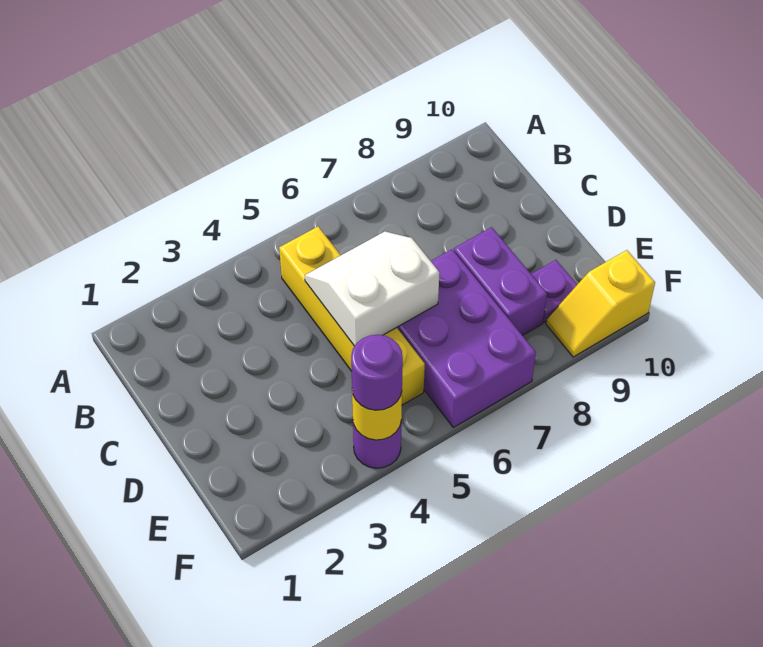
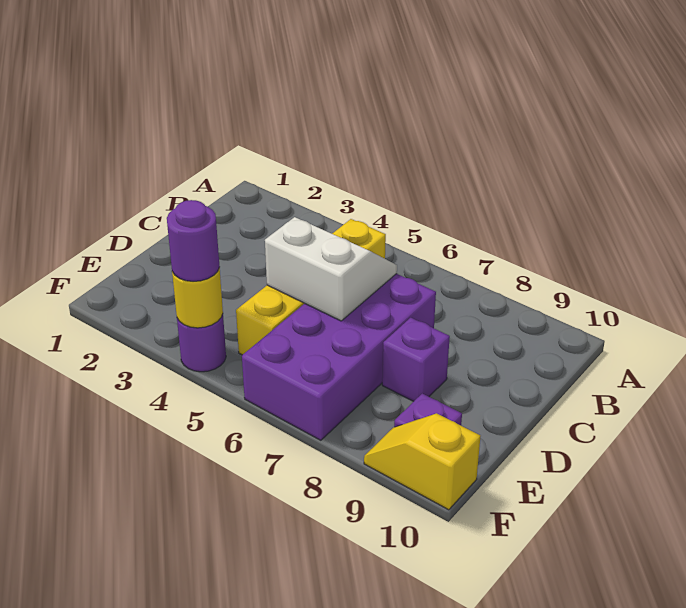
purple 2x3 brick [397,249,536,427] -> purple 2x4 brick [242,274,436,440]
purple 1x2 brick [454,227,547,336] -> purple 1x1 brick [382,318,450,401]

